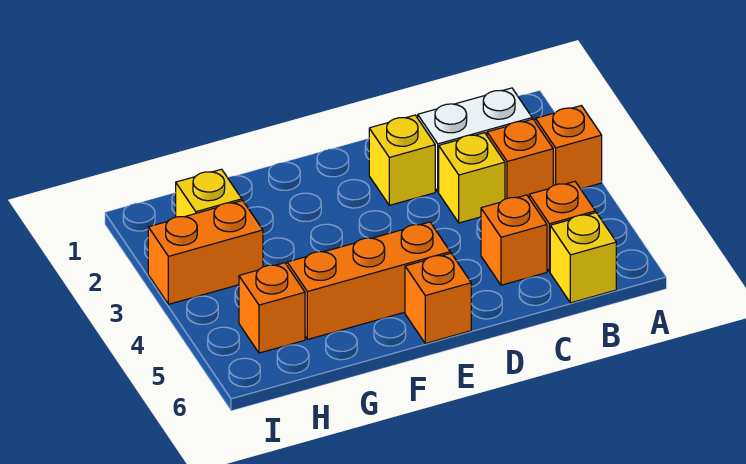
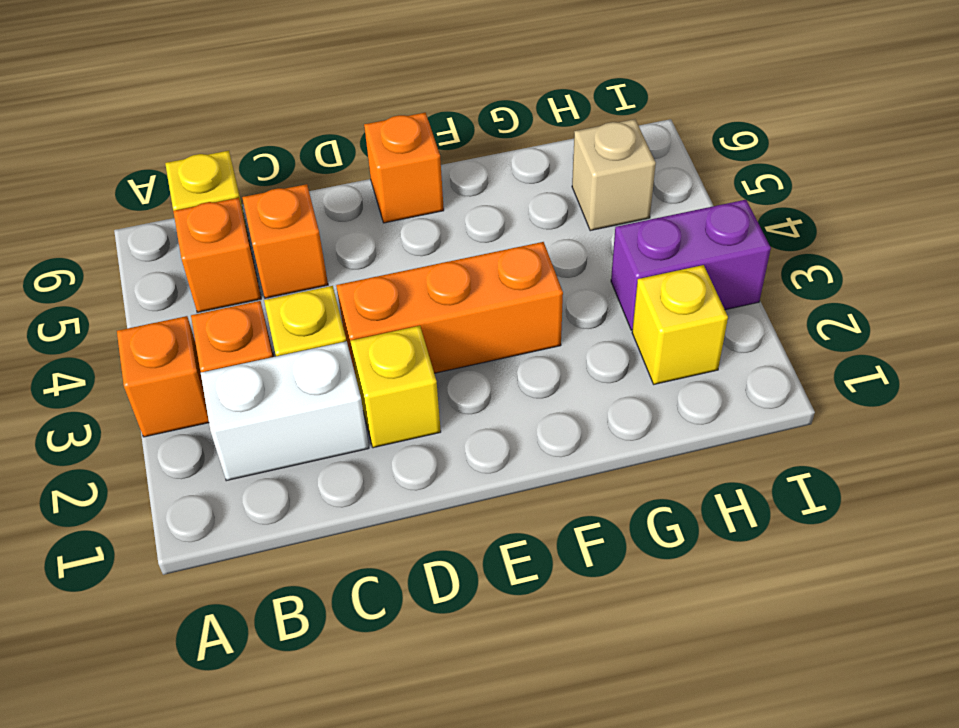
orange 1x3 brick [287,222,450,339] -> orange 1x3 brick moved to [336,242,563,375]
orange 1x2 brick [148,200,263,304] -> purple 1x2 brick [611,200,771,330]
orange 1x1 brick [239,263,305,353] -> tan 1x1 brick [572,119,656,231]

